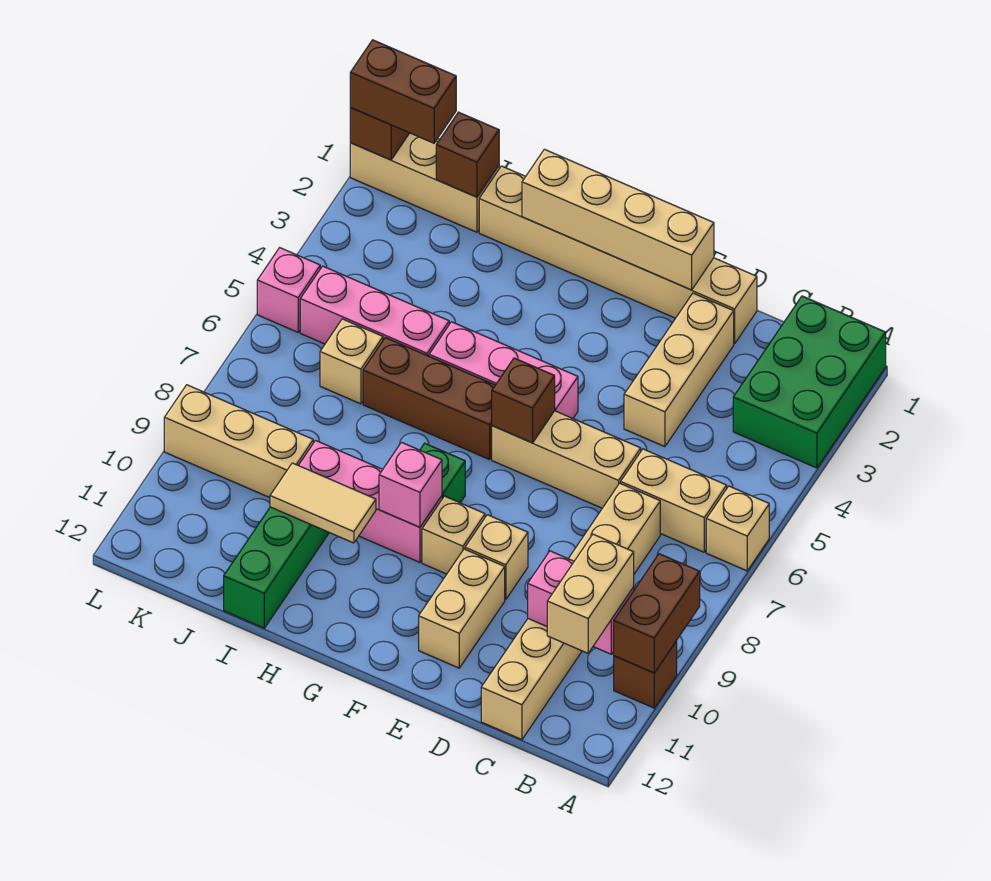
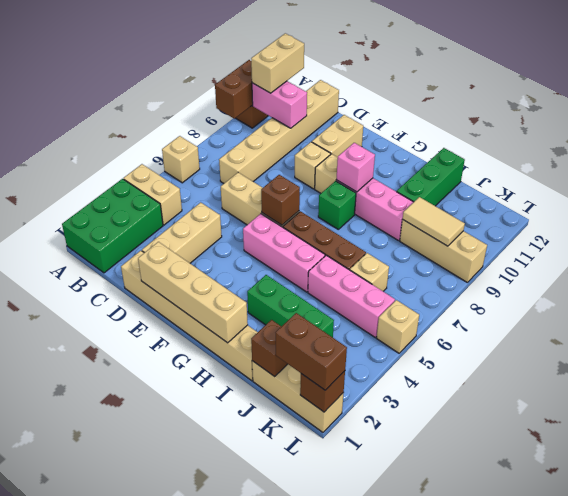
tan 1x2 brick [621,449,727,552] -> tan 1x2 brick moved to [123,164,182,225]
none -> green 1x3 brick [247,275,334,337]
tan 1x2 tile [270,463,376,543] -> tan 1x2 tile moved to [403,197,465,246]
pink 1x1 brick [257,248,320,332] -> tan 1x1 brick [377,300,419,353]

